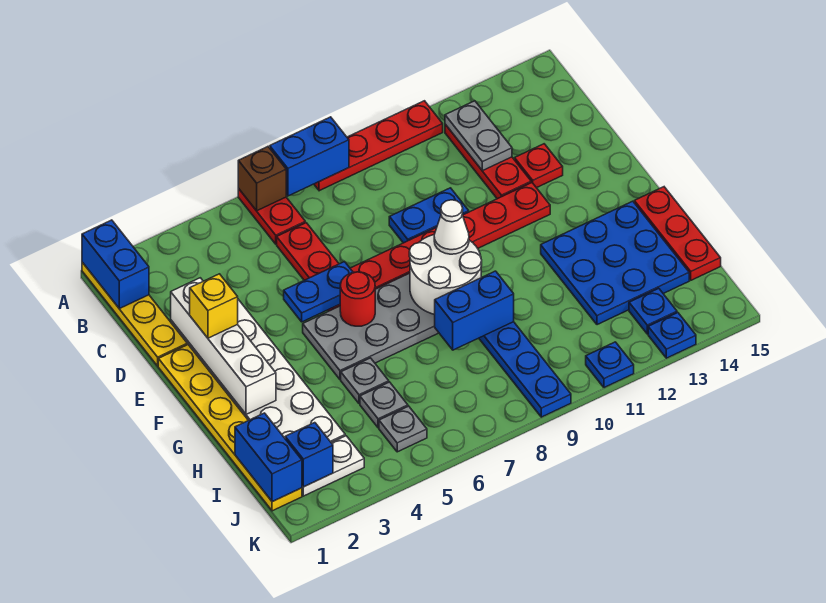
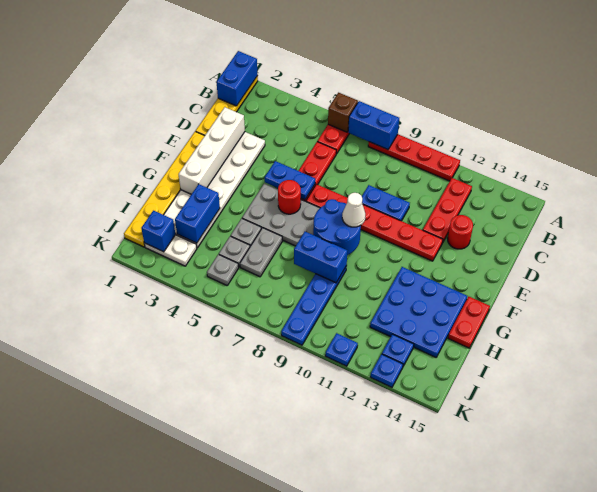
grey 1x2 plate [445,101,512,171] -> grey 1x2 plate moved to [240,228,283,277]
red 1x1 plate [515,144,563,188] -> red 1x1 round brick [447,215,473,249]
yellow 1x1 brick [190,274,238,338] -> none
white 2x2 round brick [409,235,482,314] -> blue 2x2 round brick [313,199,361,255]
red 1x3 plate [634,187,721,280] -> red 1x2 plate [448,297,490,348]
blue 1x2 brick [235,413,302,502] -> blue 1x2 brick moved to [175,184,220,243]

